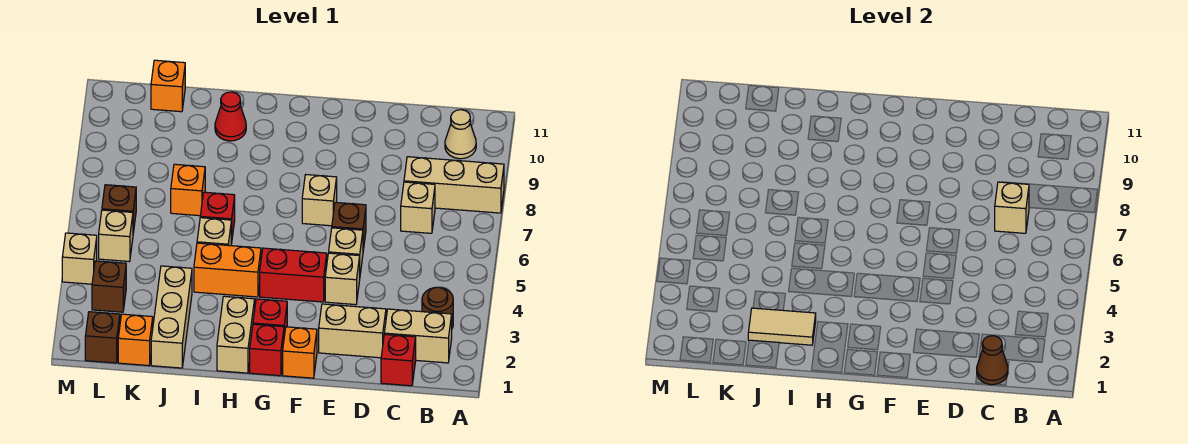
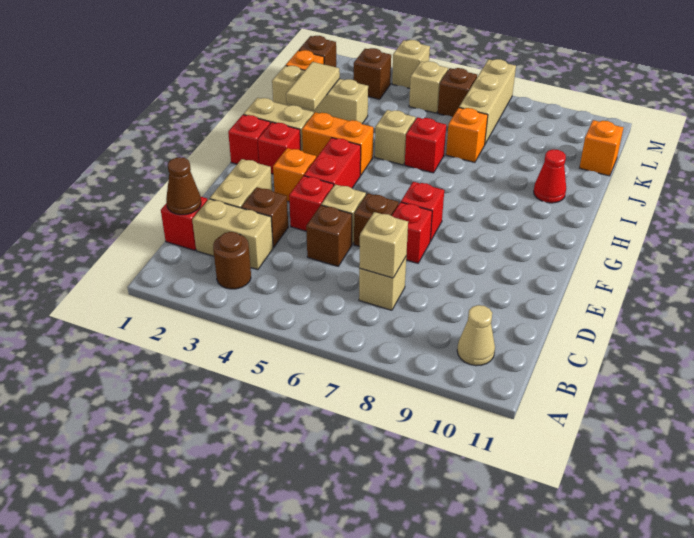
tan 1x3 brick [404,157,504,213] -> tan 1x3 brick moved to [459,59,516,144]
tan 1x2 brick [384,309,452,363] -> tan 1x2 brick turned to [192,199,273,270]
none -> brown 1x1 brick [241,187,288,247]
none -> brown 1x1 brick [306,205,352,266]
tan 1x1 brick [325,253,360,305] -> red 1x1 brick [289,176,334,231]
none -> red 1x1 brick [392,202,432,263]
orange 1x1 brick [283,327,317,378] -> orange 1x1 brick moved to [273,148,316,202]
tan 1x1 brick [302,175,337,226] -> red 1x1 brick [401,182,444,241]
orange 1x2 brick [194,243,261,297] -> orange 1x2 brick turned to [302,112,373,175]

